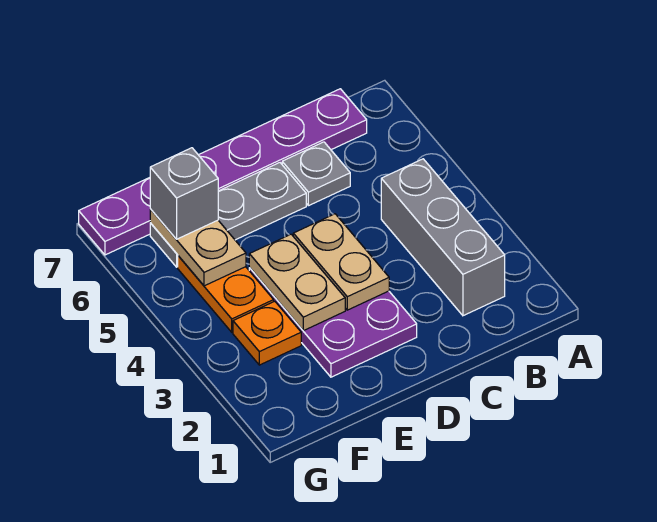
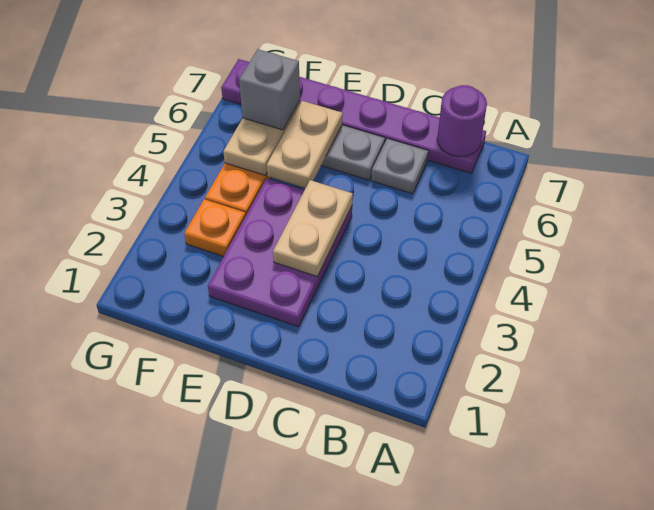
grey 1x3 brick [381,159,505,316] -> none
none -> purple 1x1 round brick [437,85,487,157]
tan 1x2 plate [249,234,345,331] -> tan 1x2 plate moved to [267,101,343,188]

